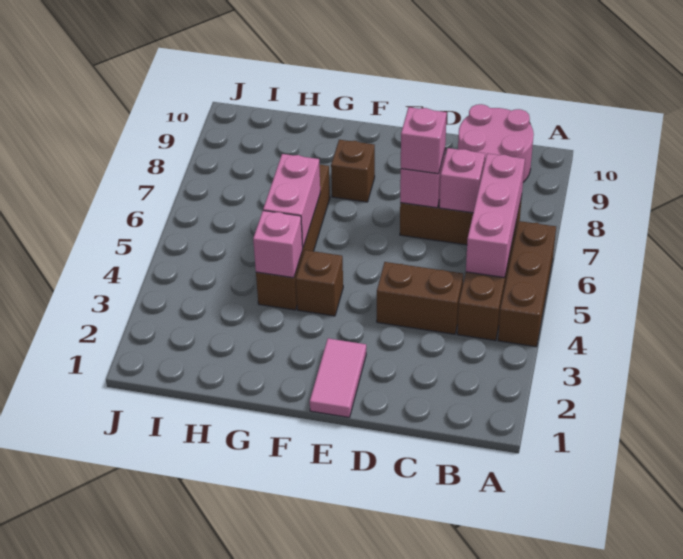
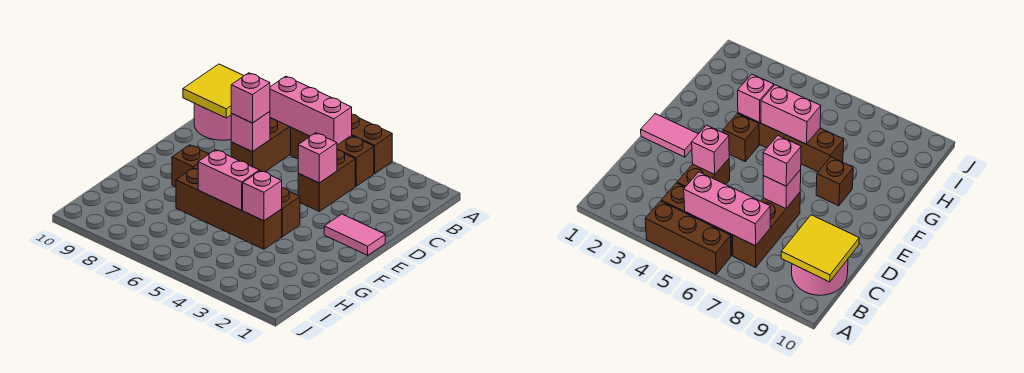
none -> yellow 2x2 tile [183,64,244,118]
pink 1x1 brick [439,148,485,213] -> pink 1x1 brick moved to [298,133,337,183]

